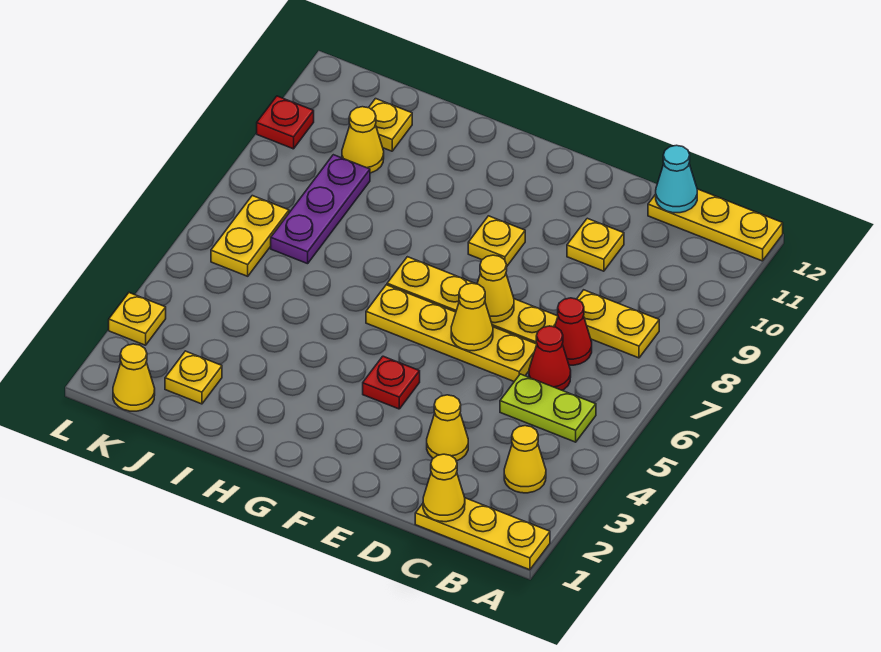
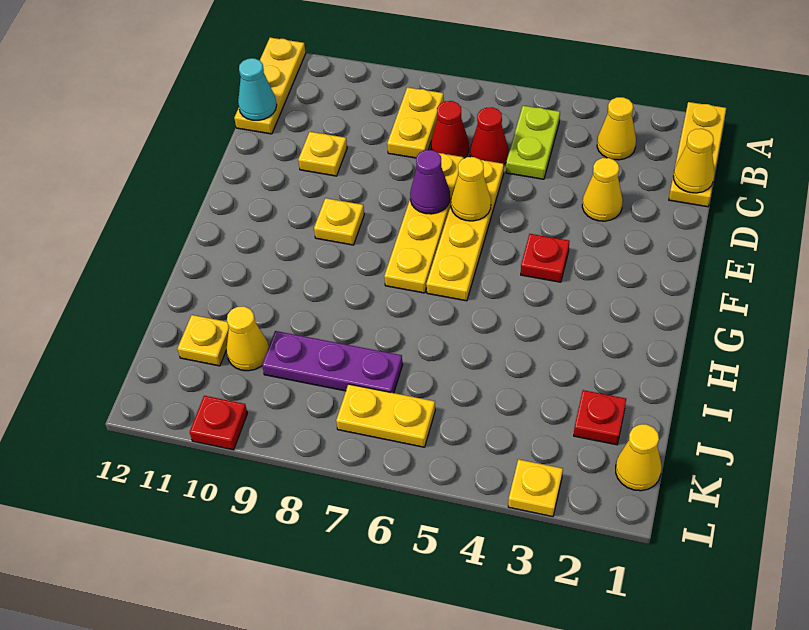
yellow 1x1 cone [477,255,514,323] -> purple 1x1 cone [410,150,450,214]
yellow 1x1 plate [165,351,222,404] -> red 1x1 plate [574,390,626,445]

